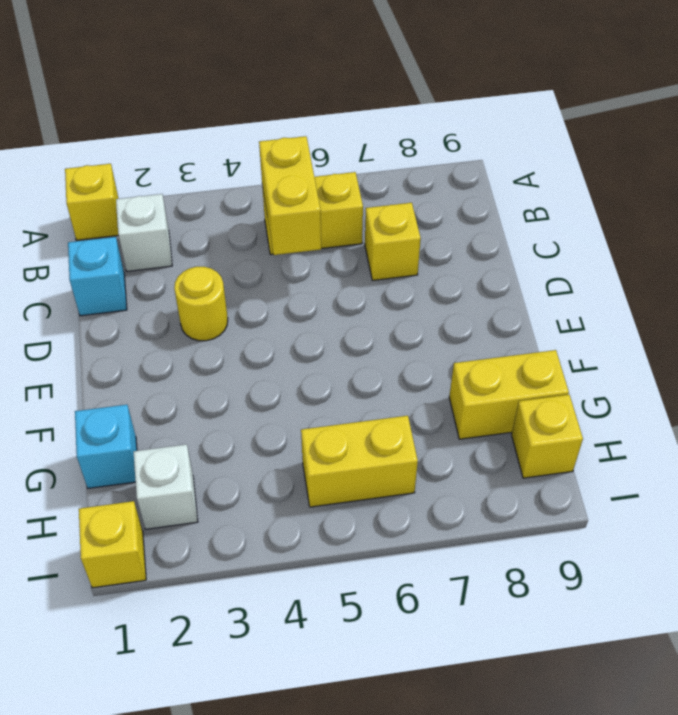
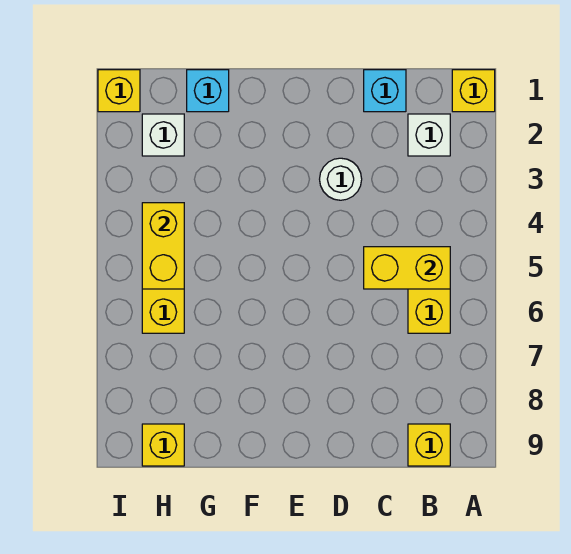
yellow 1x1 brick [365,203,421,280] -> yellow 1x1 brick moved to [408,424,450,466]
yellow 1x1 round brick [174,267,228,341] -> white 1x1 round brick [320,158,362,200]
yellow 1x2 brick [449,350,569,439] -> yellow 1x2 brick moved to [142,203,184,289]

